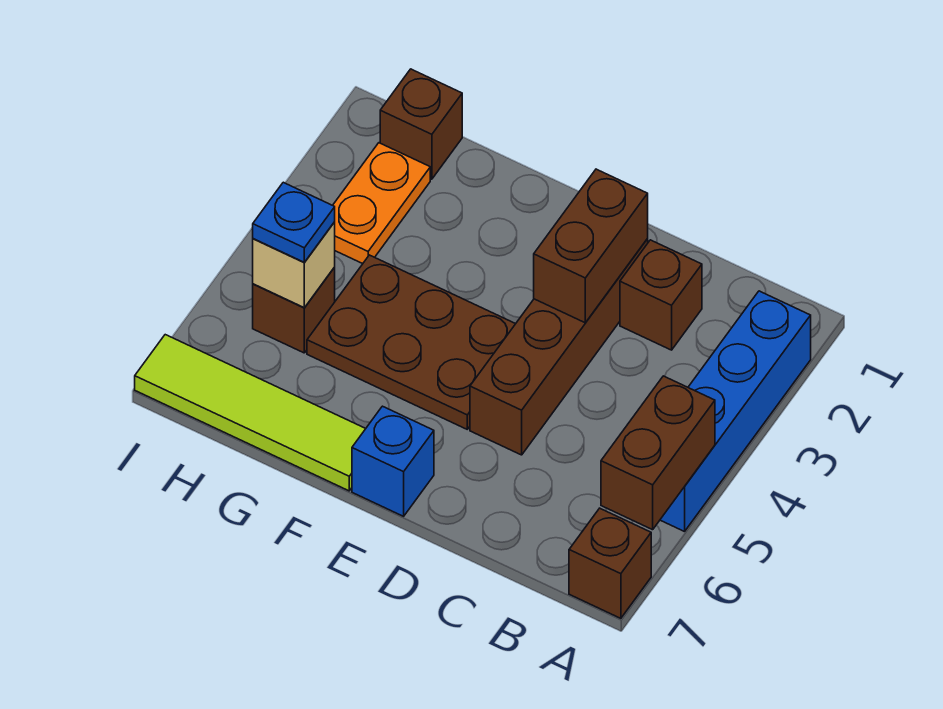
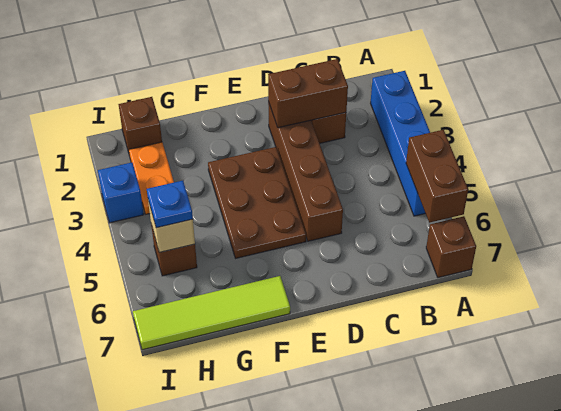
brown 1x2 brick [534,169,648,323] -> brown 1x2 brick turned to [268,59,348,128]
brown 2x3 plate [307,255,515,429] -> brown 2x3 plate turned to [208,147,306,258]
blue 1x1 brick [352,406,434,516] -> blue 1x1 brick moved to [98,163,144,223]

